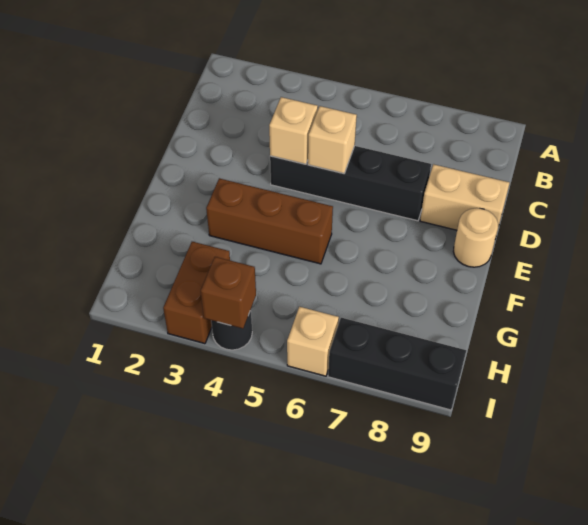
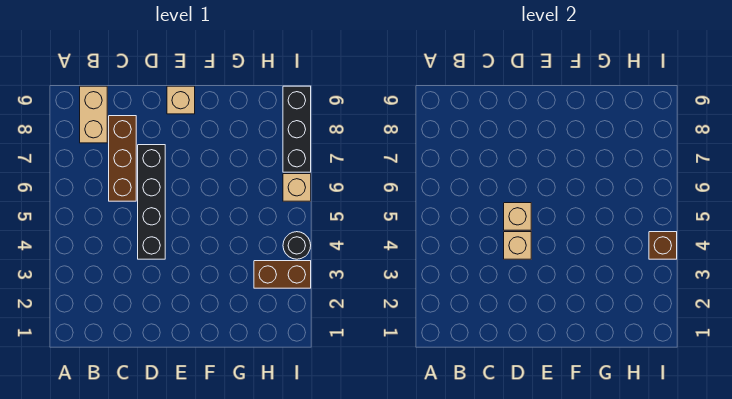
tan 1x2 brick [420,164,509,230] -> tan 1x2 brick moved to [80,86,107,143]
tan 1x1 round brick [453,208,498,267] -> tan 1x1 brick [167,86,195,114]
brown 1x3 brick [206,178,333,264] -> brown 1x3 brick moved to [109,116,136,201]

